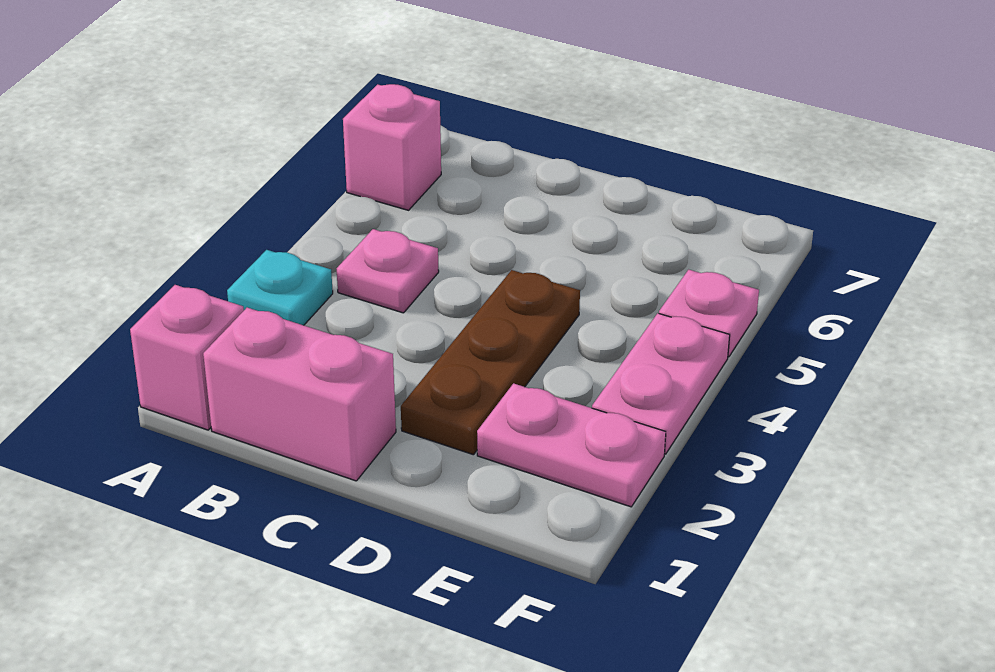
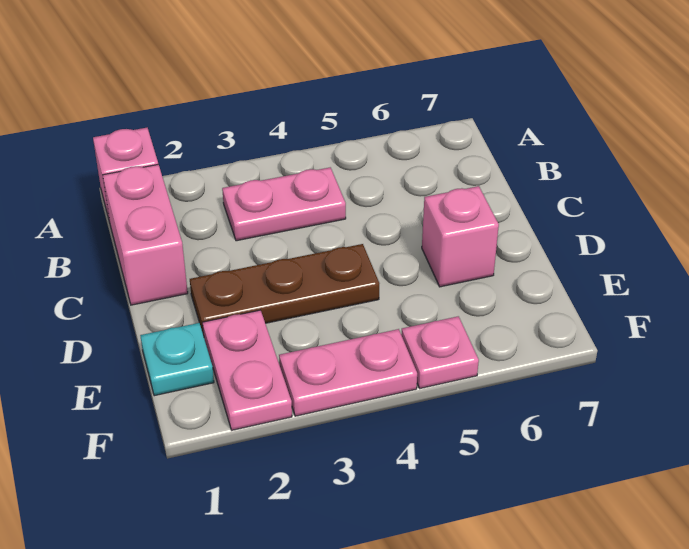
cyan 1x1 plate [227,250,333,325] -> cyan 1x1 plate moved to [140,323,214,396]
pink 1x1 brick [343,84,441,210] -> pink 1x1 brick moved to [422,186,499,287]
pink 1x1 plate [336,229,439,313] -> pink 1x2 plate [222,167,346,241]

